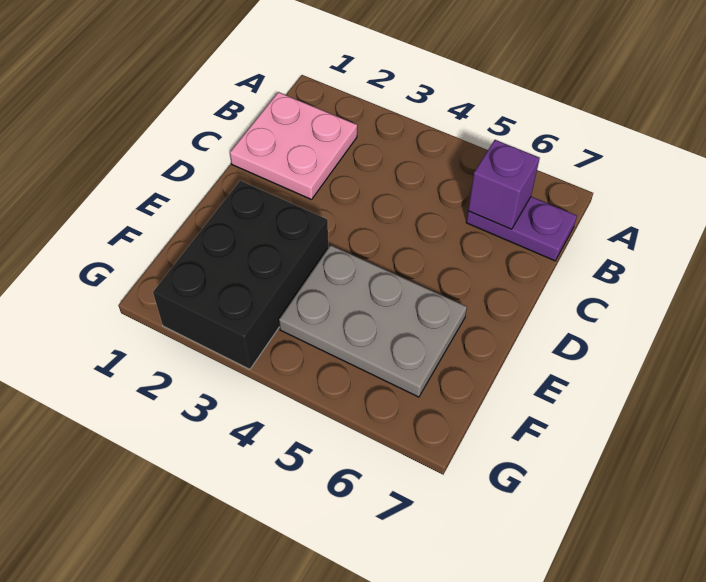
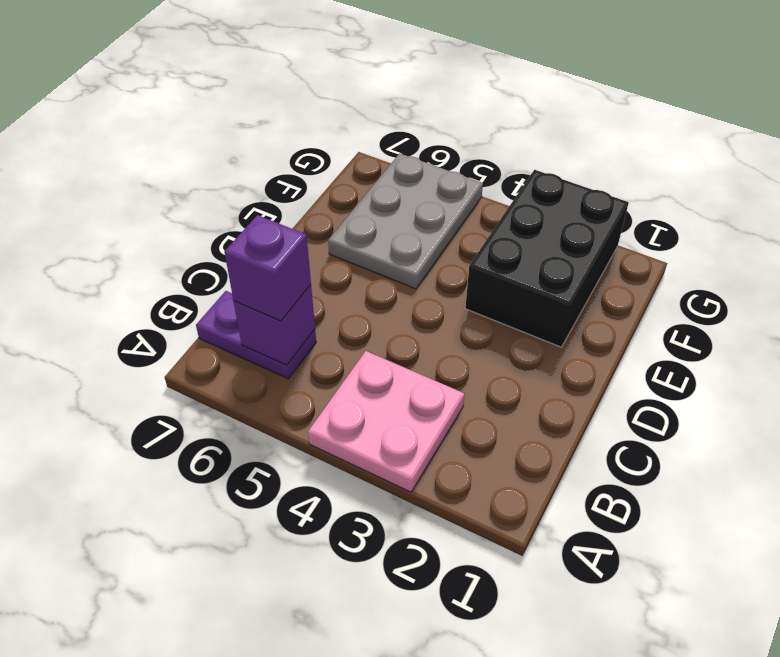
pink 2x2 plate [230,92,357,200] -> pink 2x2 plate moved to [308,351,465,492]
none -> purple 1x1 brick [225,215,311,321]
grey 2x3 plate [279,245,467,397] -> grey 2x3 plate turned to [328,153,483,289]

